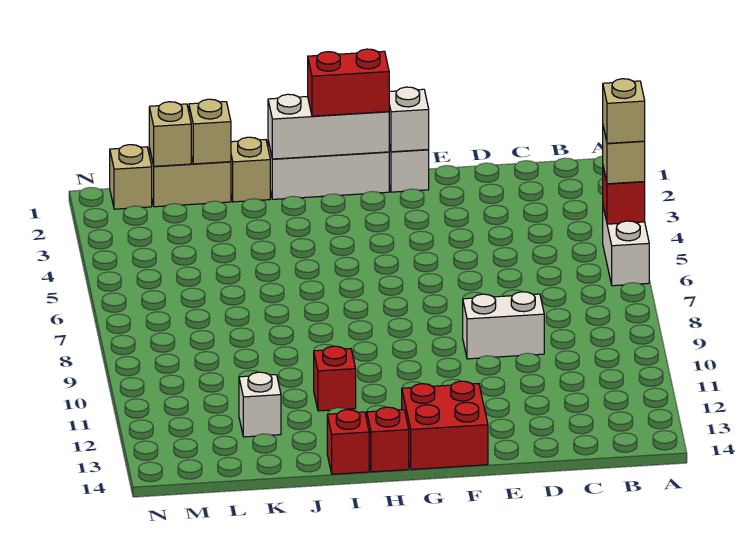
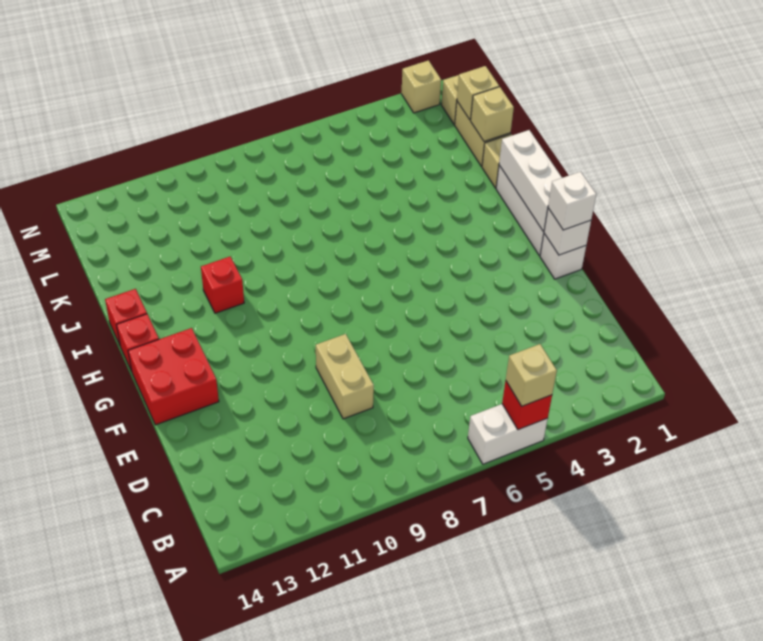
tan 1x1 brick [603,79,645,143] -> tan 1x1 brick moved to [401,60,441,113]
white 1x2 brick [463,292,544,359] -> tan 1x2 brick [316,334,374,419]
red 1x2 brick [308,49,389,116] -> none
white 1x1 brick [239,372,281,437] -> white 1x1 brick moved to [548,172,596,230]

